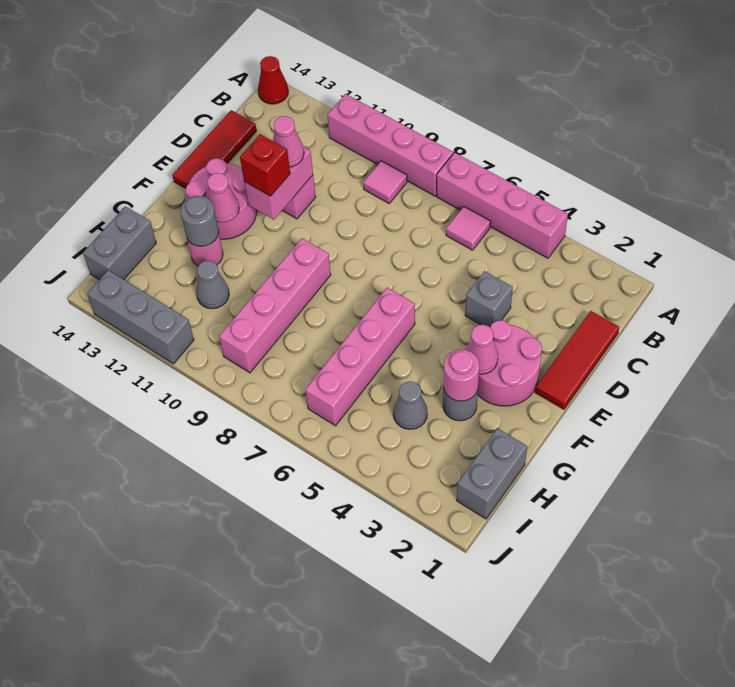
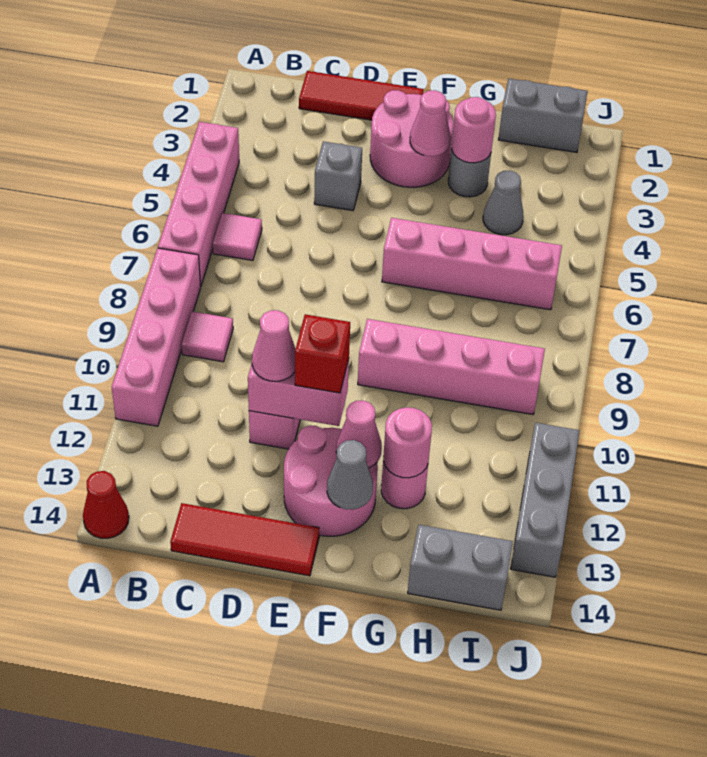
grey 1x1 round brick [181,196,219,246] -> pink 1x1 round brick [383,407,432,478]
grey 1x1 cone [196,261,229,309] -> grey 1x1 cone moved to [327,440,373,510]

